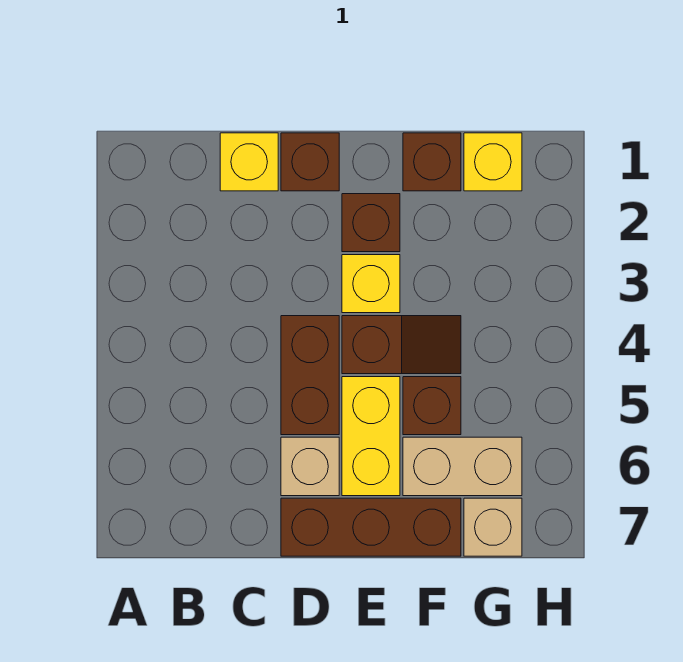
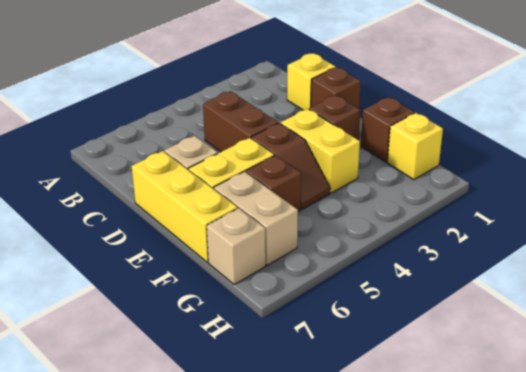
brown 1x2 brick [281,316,339,435] -> brown 1x2 brick turned to [203,91,278,152]
brown 1x3 brick [281,498,461,556] -> yellow 1x3 brick [132,151,237,263]
yellow 1x1 brick [342,255,400,313] -> yellow 1x2 brick [281,109,360,193]

